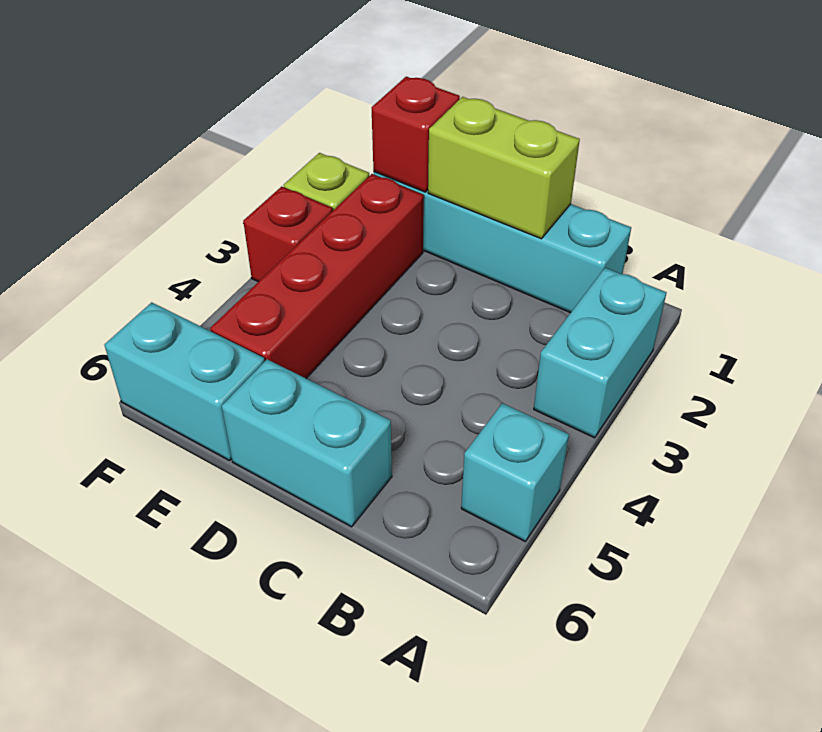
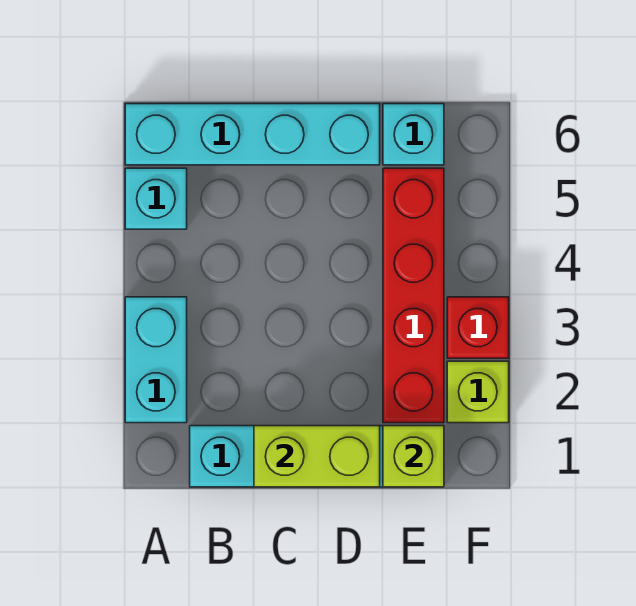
cyan 1x2 brick [222,359,392,527] -> cyan 1x4 brick [125,104,380,165]
red 1x1 brick [372,77,460,192] -> lime 1x1 brick [383,426,444,487]
cyan 1x2 brick [104,302,265,461] -> cyan 1x1 brick [383,104,444,165]

